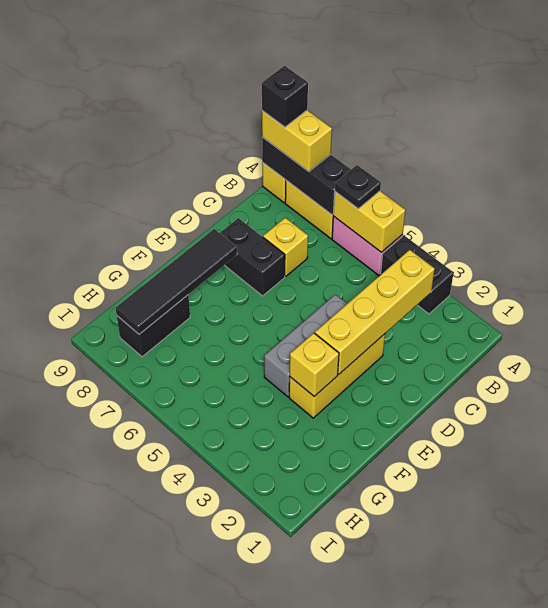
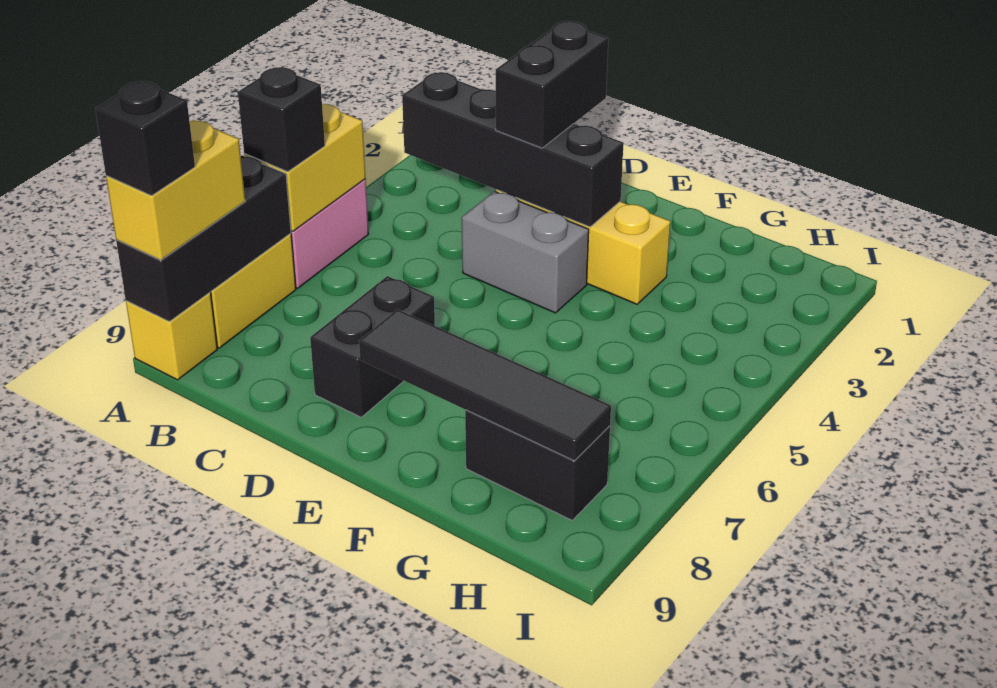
black 1x2 brick [381,236,454,314] -> black 1x2 brick moved to [496,21,608,148]
black 1x1 plate [335,165,381,209] -> black 1x1 brick [238,67,325,172]
yellow 1x4 brick [315,250,435,374] -> black 1x4 brick [402,72,623,227]
yellow 1x1 brick [263,218,308,276] -> none
grey 1x3 brick [264,294,347,397] -> grey 1x2 brick [462,191,589,313]
yellow 1x1 brick [290,333,339,396] -> none

